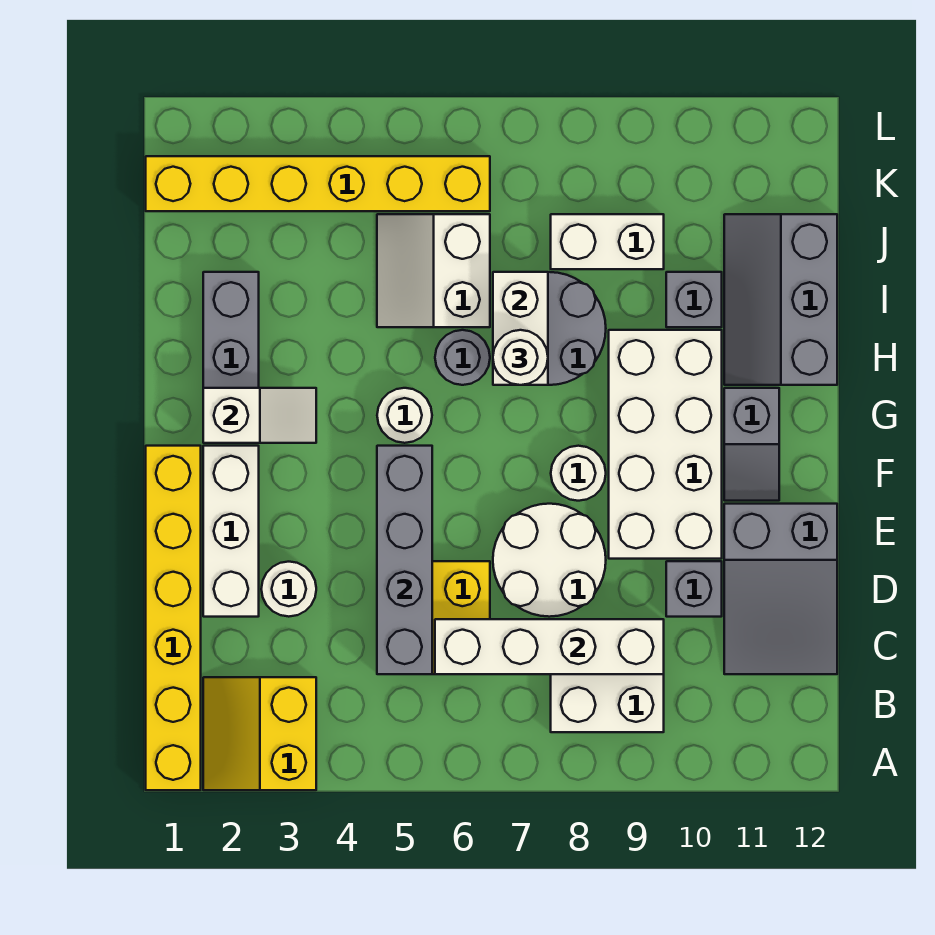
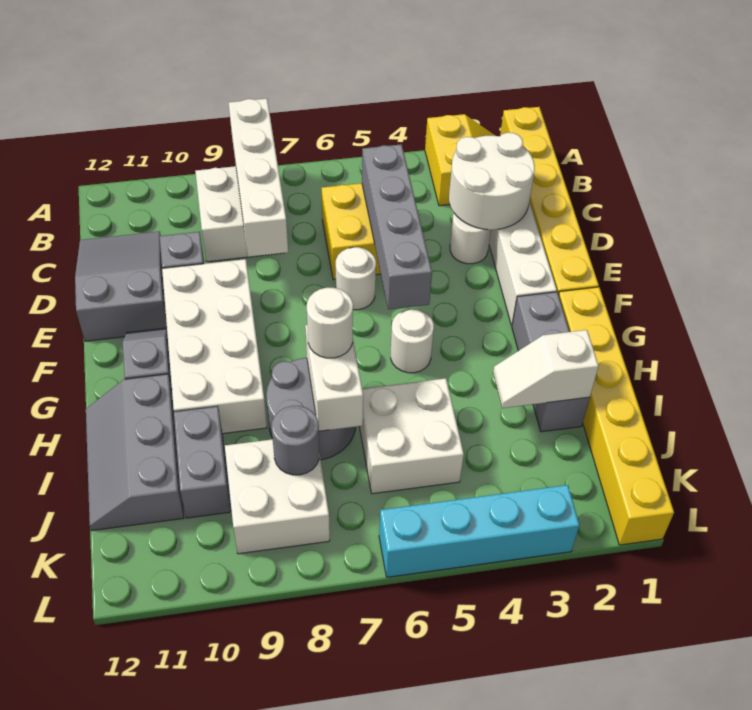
white 1x4 brick [435,619,664,674] -> white 1x4 brick turned to [229,99,288,257]
white 2x2 round brick [493,504,606,617] -> white 2x2 round brick moved to [449,133,535,230]
white 1x1 round brick [551,446,606,501] -> white 1x1 round brick moved to [336,247,376,310]
white 1x2 slope [203,388,316,443] -> white 1x2 slope moved to [493,330,599,408]
grey 1x1 round brick [435,330,490,385] -> grey 1x1 round brick moved to [272,406,319,475]
grey 2x3 slope [724,214,837,385] -> grey 2x3 slope turned to [86,374,184,530]
white 2x2 slope [377,214,490,327] -> white 2x2 brick [359,378,464,494]
grey 1x1 brick [666,272,722,327] -> grey 1x2 brick [174,406,231,518]
white 1x2 brick [551,214,664,269] -> white 2x2 brick [225,439,330,554]
yellow 1x6 brick [146,156,490,211] -> yellow 1x6 brick turned to [559,287,674,545]
none -> cyan 1x4 brick [379,485,579,577]

